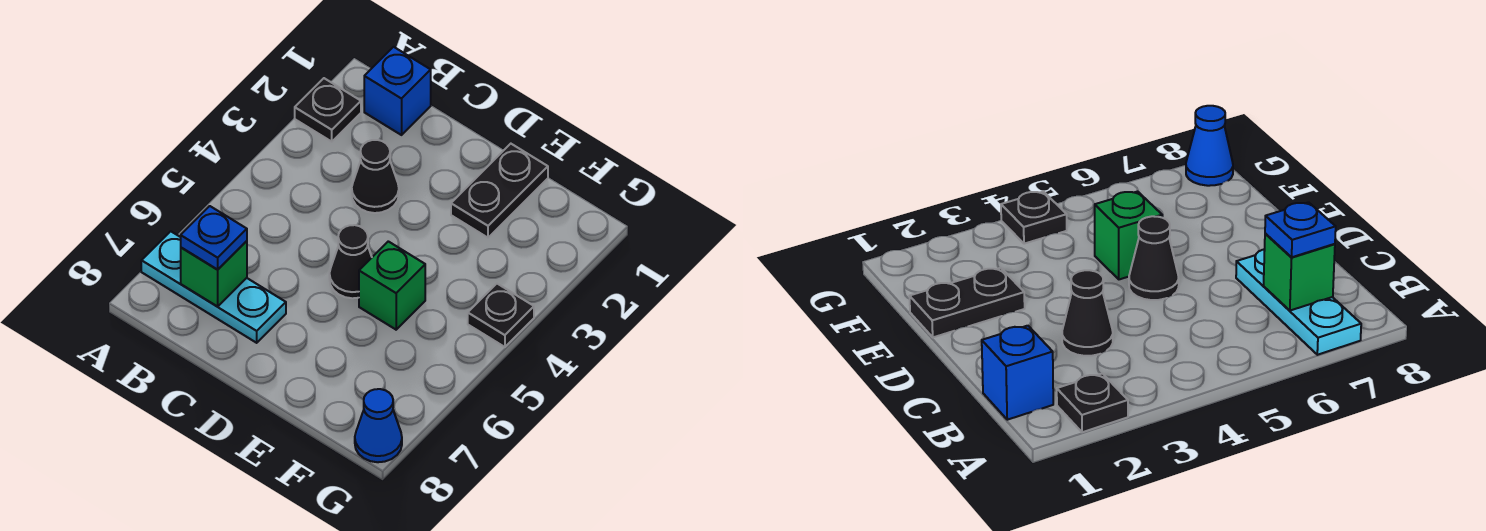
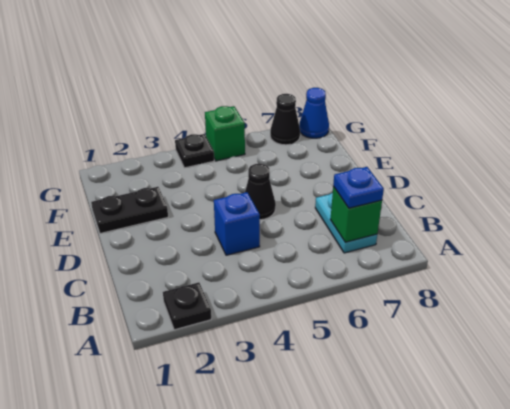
cyan 1x3 plate [141,231,286,343] -> cyan 1x2 plate [315,193,377,253]
blue 1x1 brick [364,47,431,135] -> blue 1x1 brick moved to [214,192,260,255]
black 1x1 cone [352,140,399,213] -> black 1x1 cone moved to [270,94,300,145]
green 1x1 brick [359,241,425,330] -> green 1x1 brick moved to [205,106,245,161]

